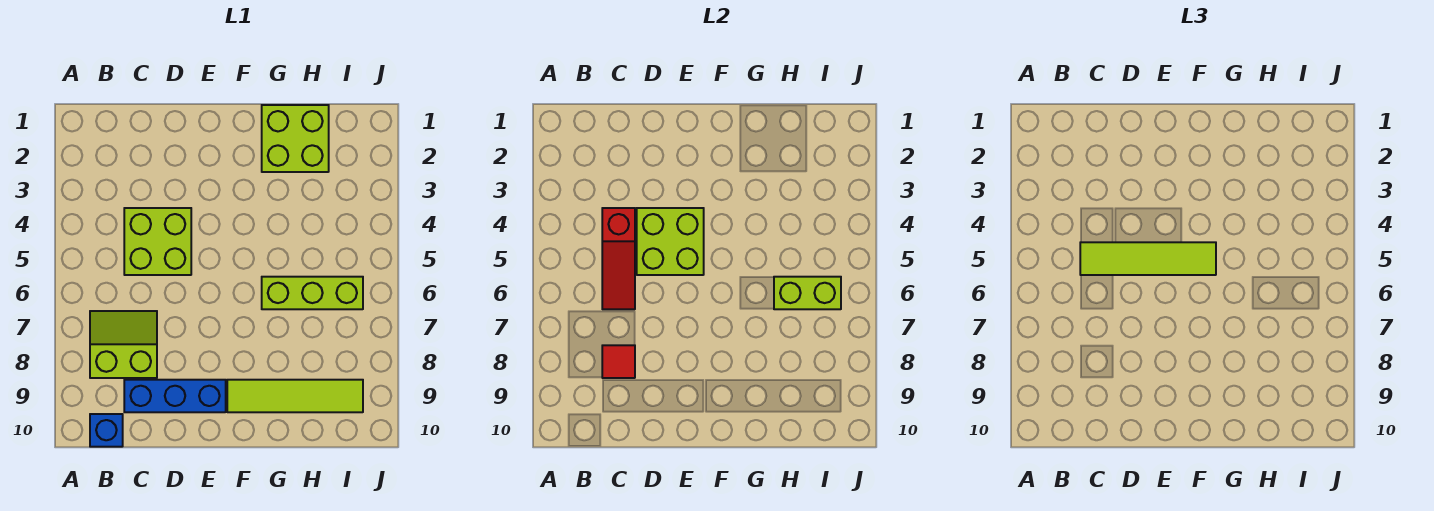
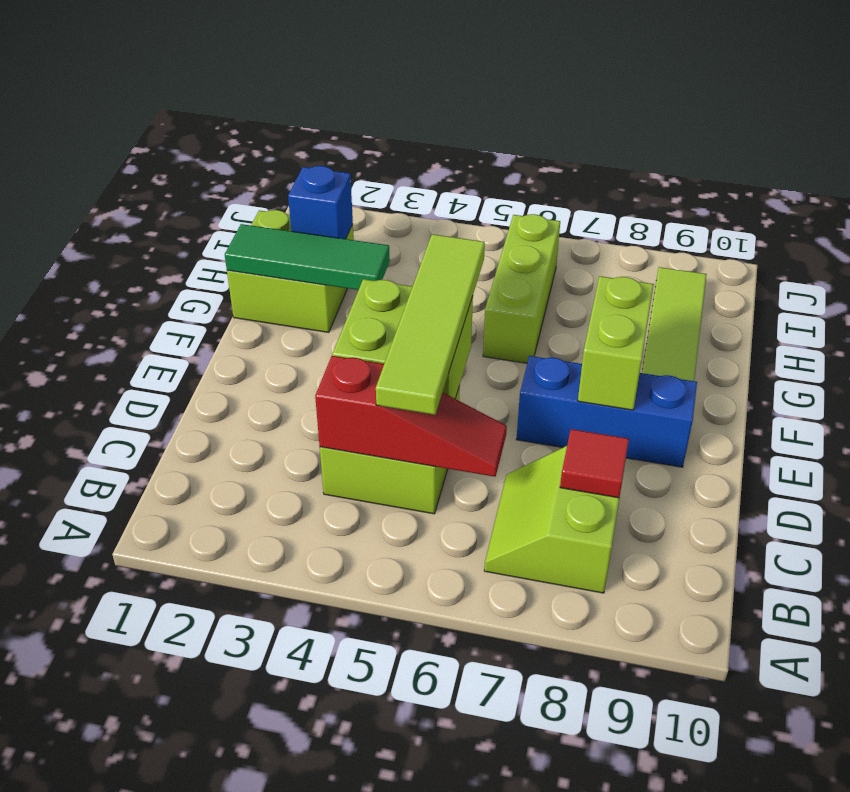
blue 1x1 brick [90,414,123,447] -> blue 1x1 brick moved to [288,166,353,239]
blue 1x3 brick [124,380,226,412] -> blue 1x3 brick turned to [516,356,697,467]
none -> green 1x3 tile [225,224,390,290]
lime 1x2 brick [774,277,841,309] -> lime 1x2 brick moved to [578,276,654,410]

